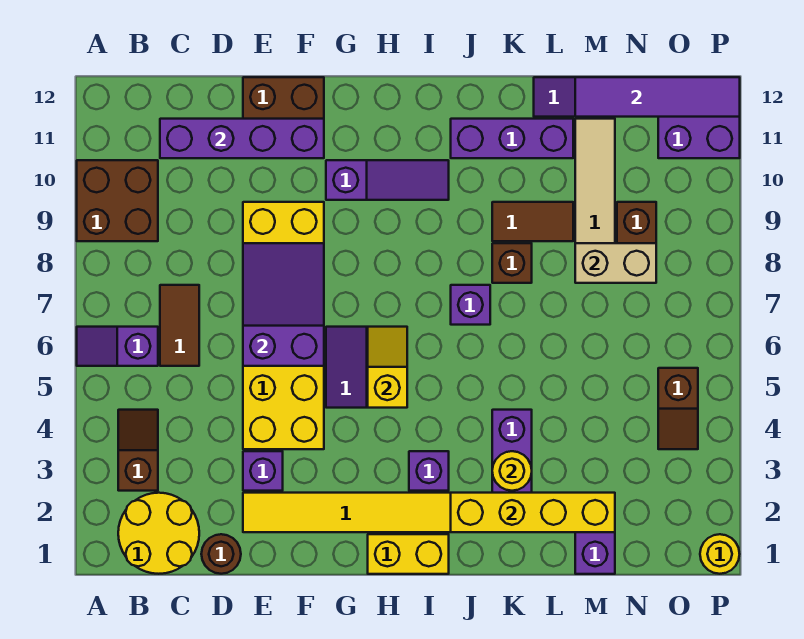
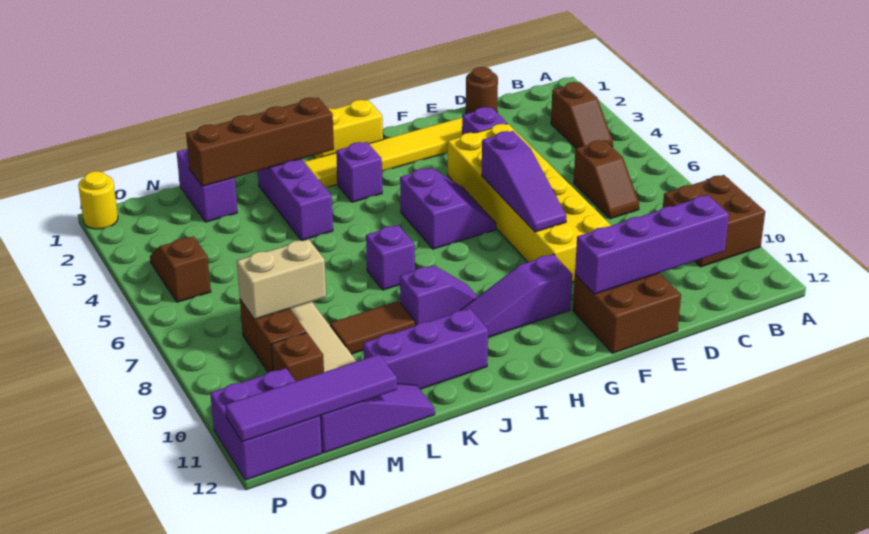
purple 1x2 slope [77,327,158,366] -> purple 1x2 slope moved to [400,265,478,326]
yellow 2x2 round brick [118,493,199,574] -> none
brown 1x2 tile [160,285,199,366] -> brown 1x2 slope [574,140,639,219]
purple 2x3 slope [243,243,324,366] -> purple 1x3 slope [482,131,567,232]
yellow 1x2 slope [368,327,407,408] -> none
yellow 1x4 brick [451,493,615,532] -> brown 1x4 brick [186,98,334,186]
yellow 1x1 round brick [492,451,532,491] -> none
brown 1x1 brick [492,243,532,283] -> brown 1x1 brick moved to [271,332,324,381]

